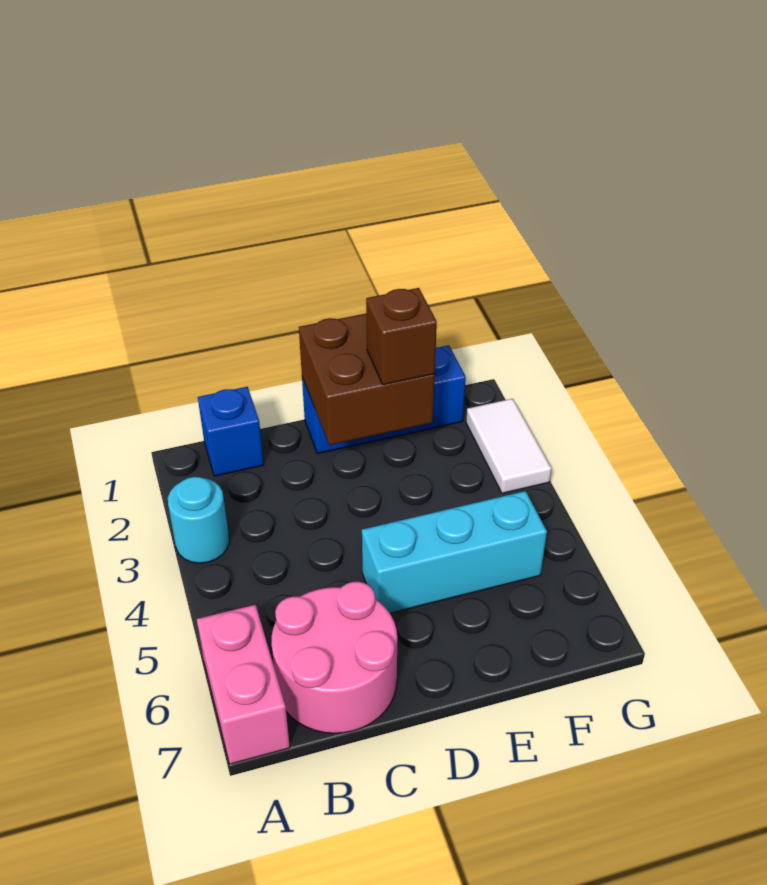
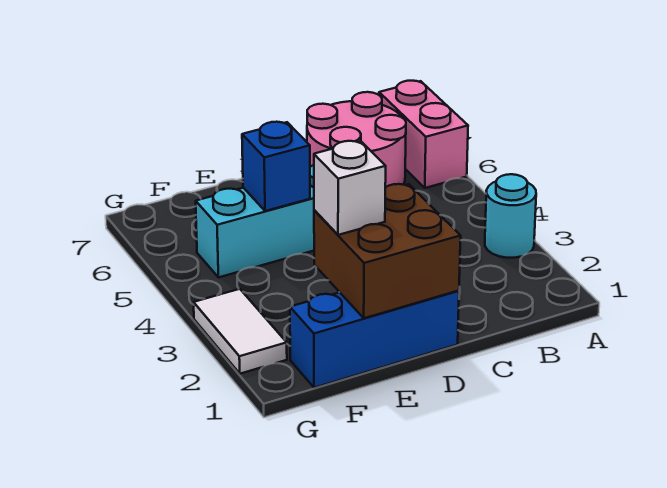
blue 1x1 brick [198,387,264,476] -> blue 1x1 brick moved to [242,122,310,211]
brown 1x1 brick [366,288,437,385] -> white 1x1 brick [314,141,386,235]

